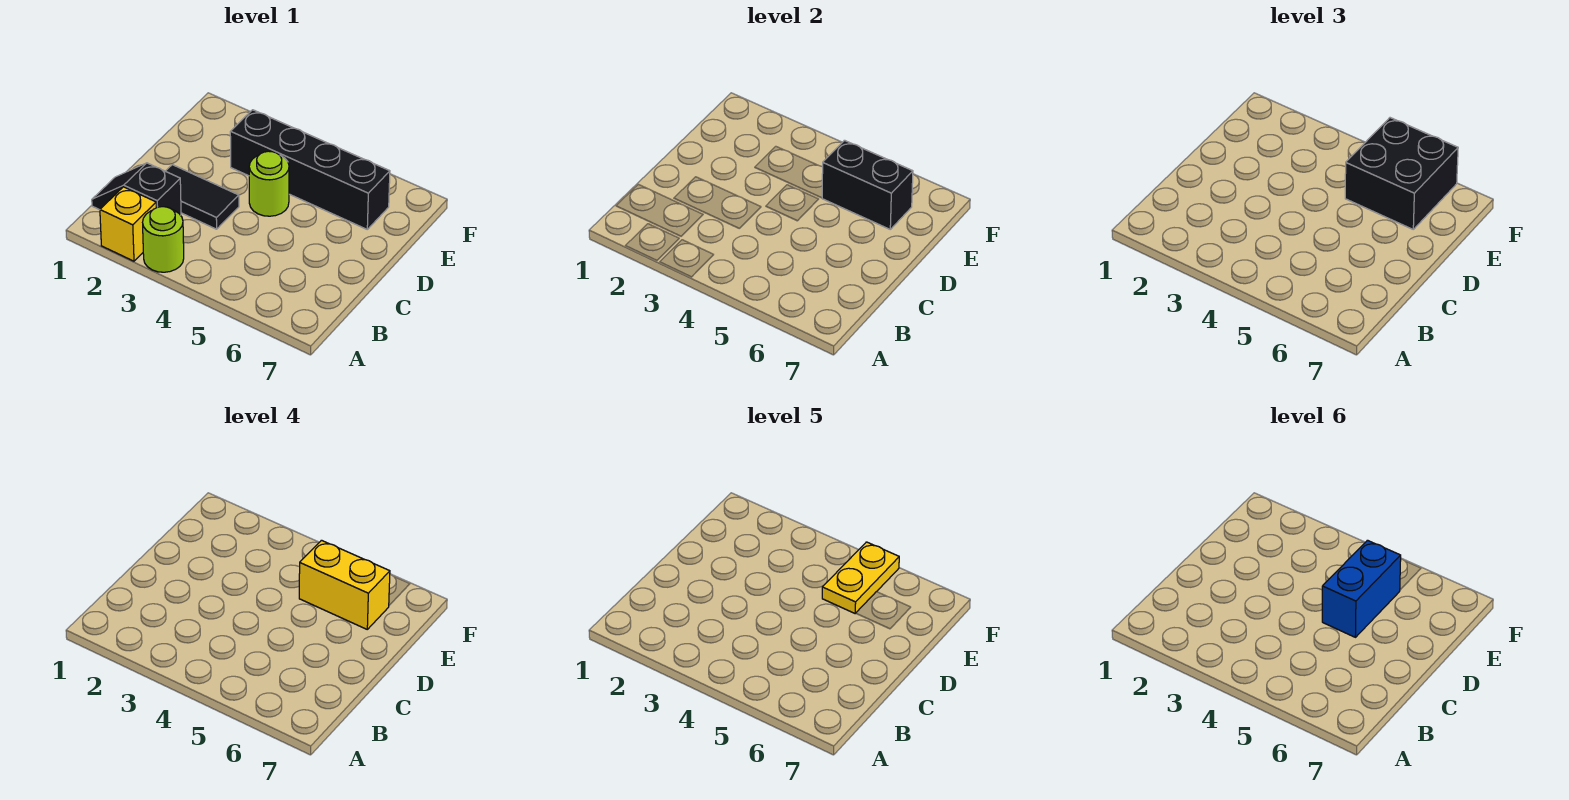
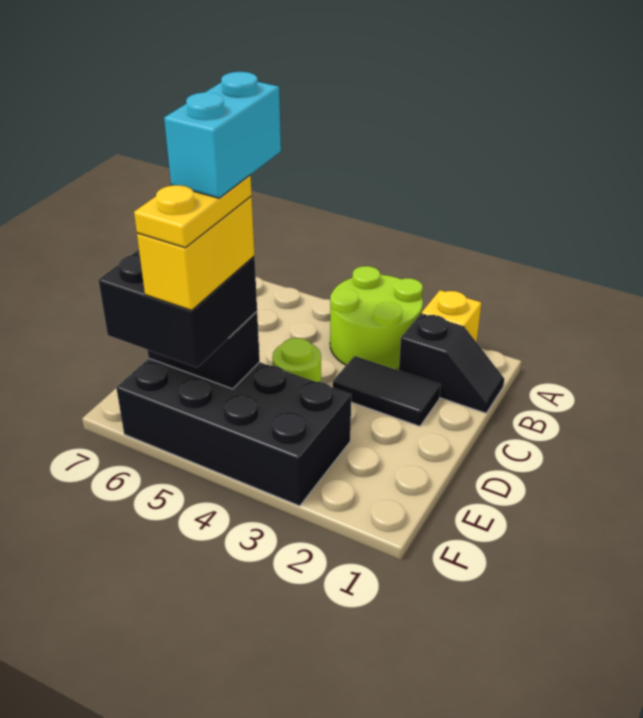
lime 1x1 round brick [143,207,184,272] -> lime 2x2 round brick [330,266,423,370]
blue 1x2 brick [1322,540,1401,637] -> cyan 1x2 brick [164,72,281,198]
black 1x4 brick [230,110,390,229] -> black 2x4 brick [116,359,351,506]
yellow 1x2 brick [299,540,390,629] -> yellow 1x2 brick turned to [137,197,255,310]

